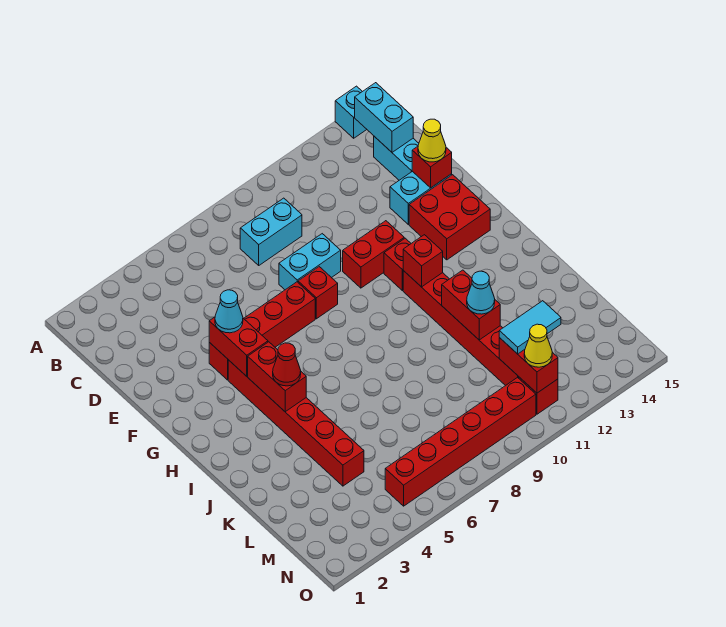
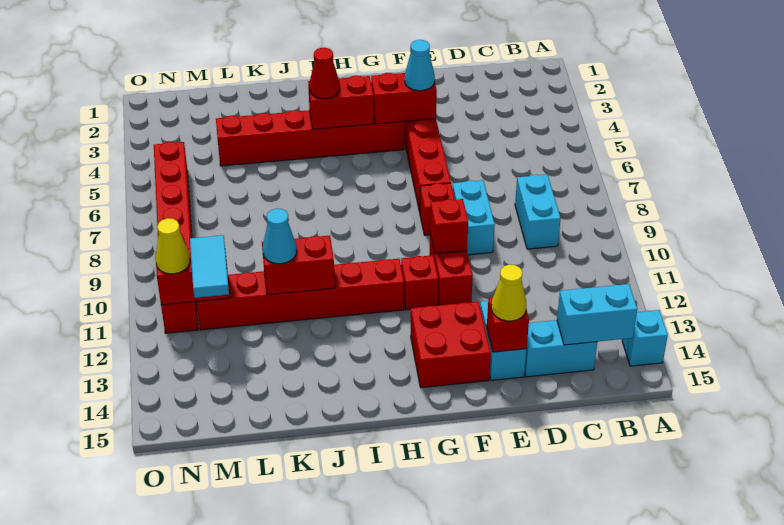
red 1x1 brick [403,235,443,287] -> red 1x1 brick moved to [430,199,468,254]

